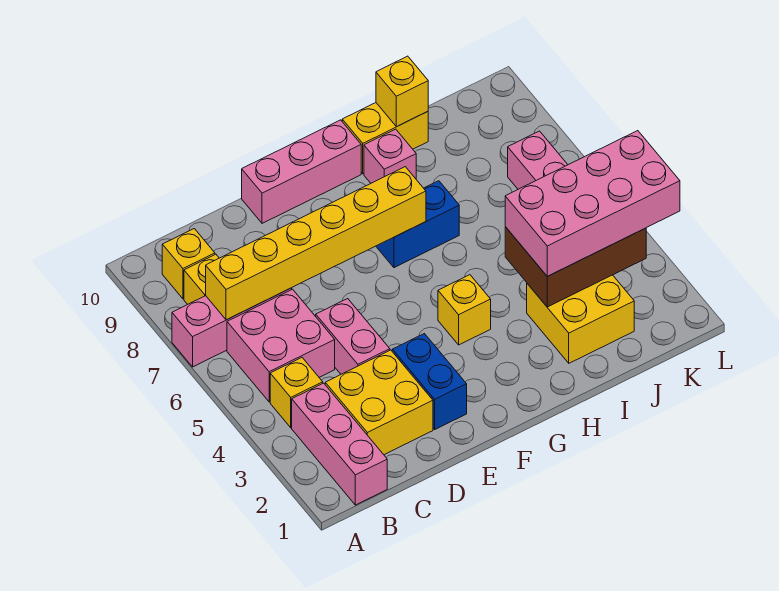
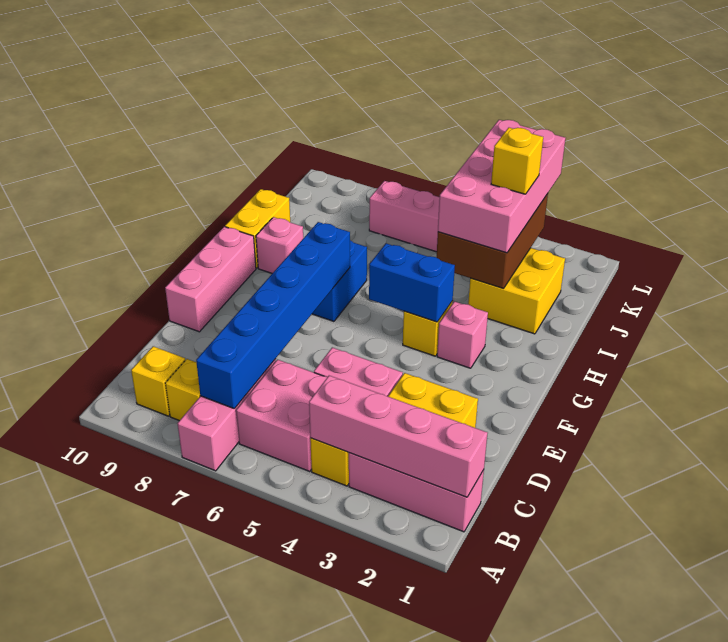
none -> pink 1x4 brick [309,376,488,497]
yellow 1x6 brick [206,167,426,320] -> blue 1x6 brick [196,222,350,409]
blue 1x2 brick [392,334,467,429] -> blue 1x2 brick moved to [369,243,455,322]
none -> pink 1x1 brick [437,301,488,368]
yellow 1x1 brick [376,56,428,127] -> yellow 1x1 brick moved to [491,128,543,194]

